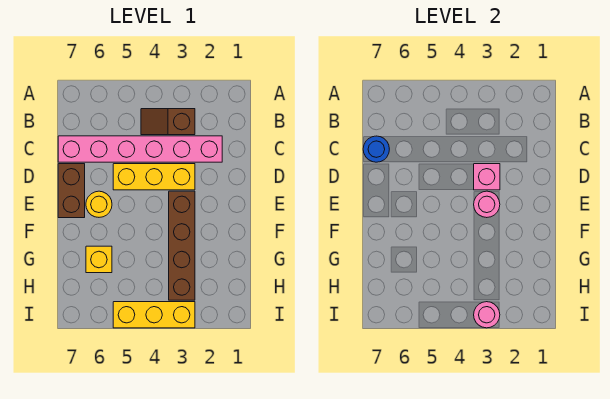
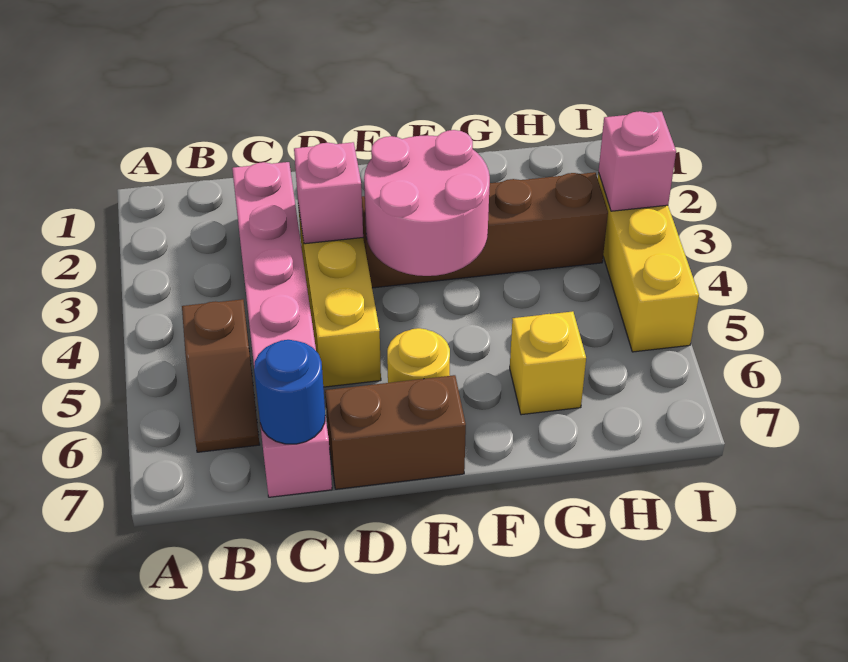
brown 1x2 slope [141,109,195,135] -> brown 1x2 slope moved to [182,299,260,452]
pink 1x1 round brick [474,191,500,218] -> pink 2x2 round brick [364,130,490,276]
pink 1x1 round brick [474,302,500,328] -> pink 1x1 brick [599,111,676,211]

